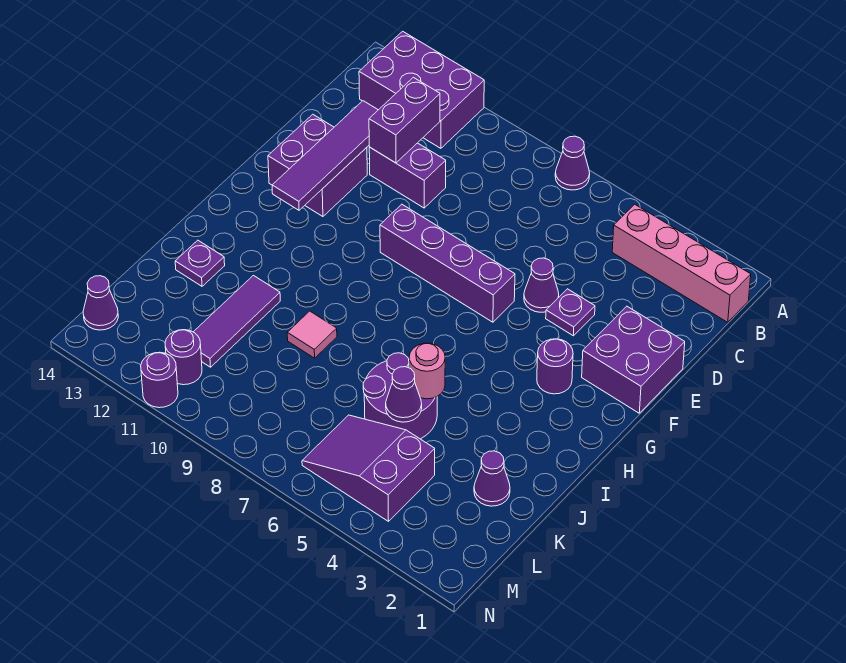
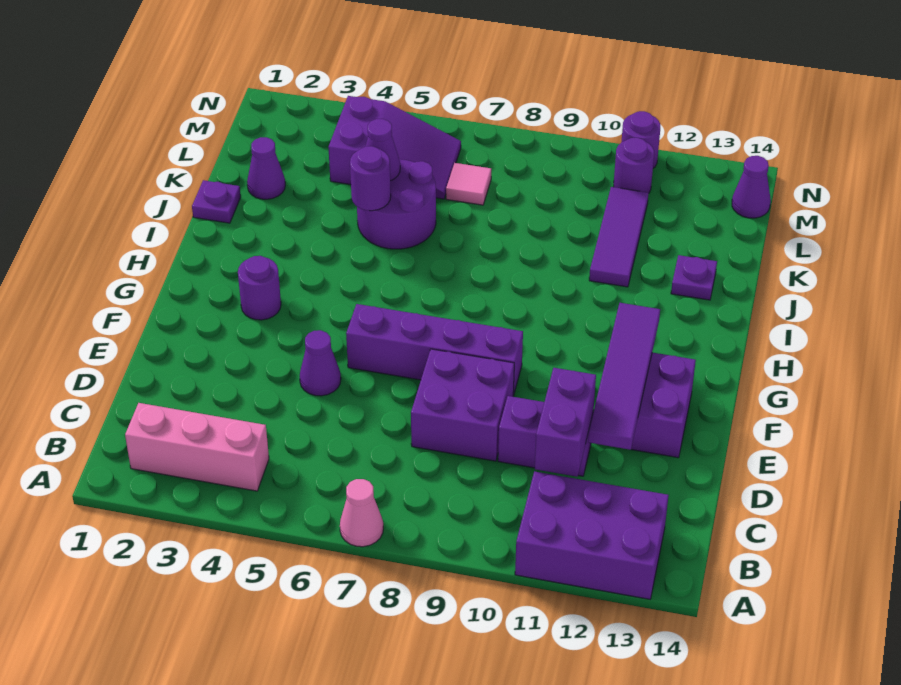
purple 1x1 cone [555,136,590,190] -> pink 1x1 cone [340,479,383,547]
pink 1x4 brick [612,204,751,322] -> pink 1x3 brick [125,403,269,491]
purple 2x2 brick [582,306,685,413] -> purple 2x2 brick moved to [411,349,514,461]
purple 1x1 plate [546,289,595,336] -> purple 1x1 plate moved to [192,180,241,223]
pink 1x1 round brick [409,343,445,399] -> purple 1x1 round brick [350,146,391,211]
pink 1x1 tile [287,311,337,358] -> pink 1x1 tile moved to [446,163,491,205]

